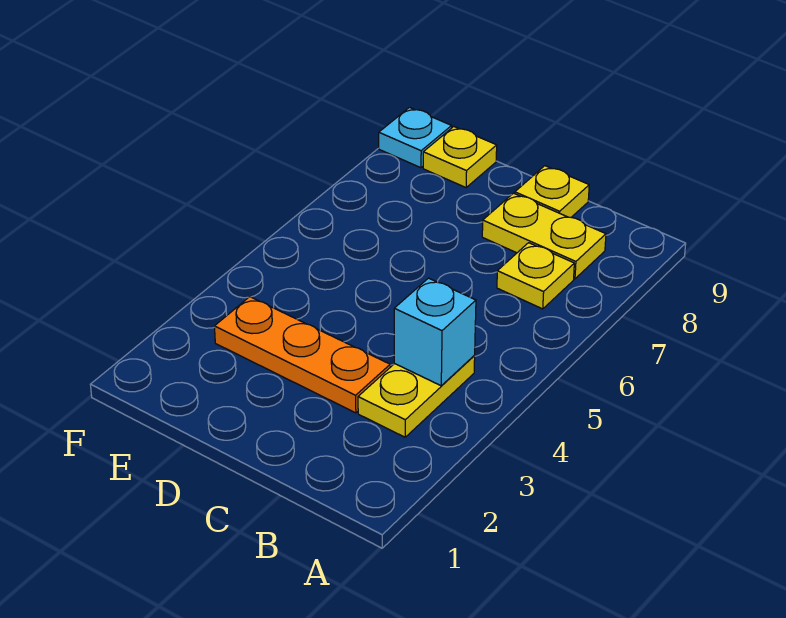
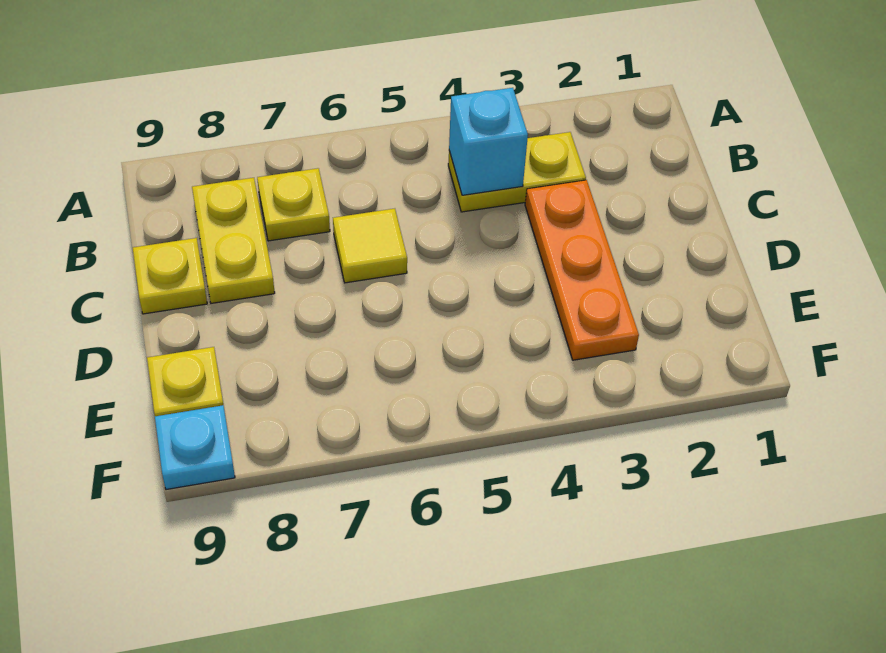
none -> yellow 1x1 tile [333,209,407,283]

